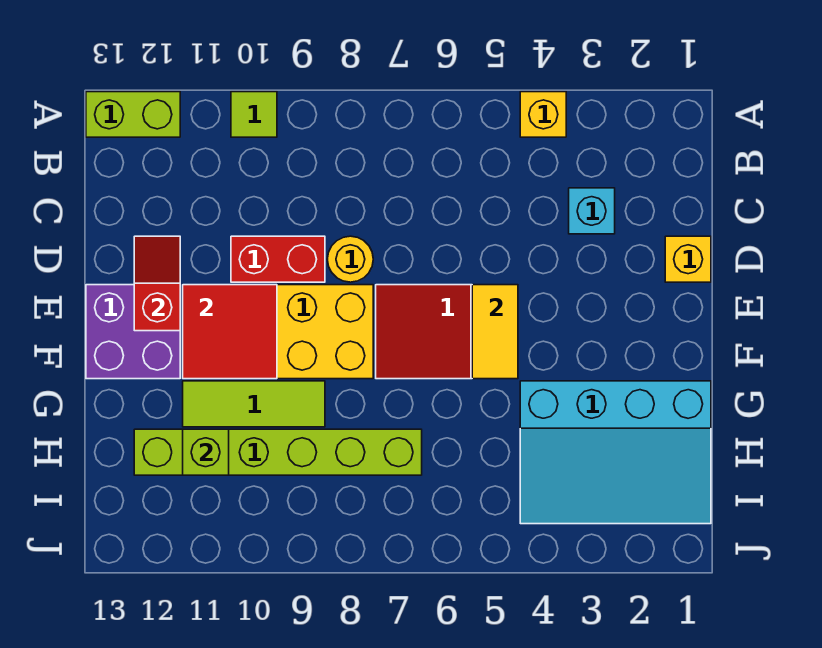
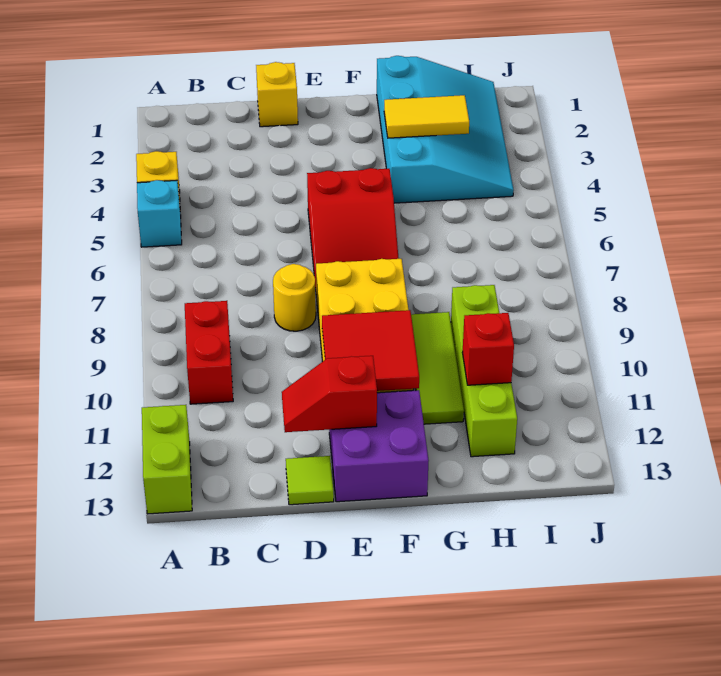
lime 1x1 tile [231,92,277,137] -> lime 1x1 tile moved to [286,456,334,505]
cyan 1x1 brick [569,188,615,234] -> cyan 1x1 brick moved to [137,180,182,247]
red 1x2 brick [231,236,325,282] -> red 1x2 brick moved to [185,301,233,404]
yellow 1x2 tile [472,285,518,379] -> yellow 1x2 tile moved to [384,95,469,138]
lime 1x6 brick [134,429,422,475] -> lime 1x4 brick [451,285,517,457]
lime 1x1 brick [183,429,229,475] -> red 1x1 brick [462,313,514,385]

